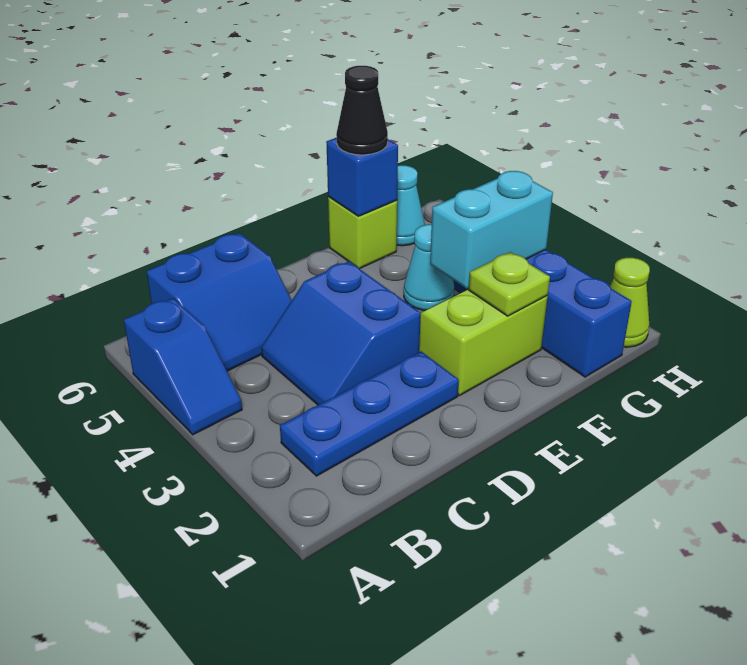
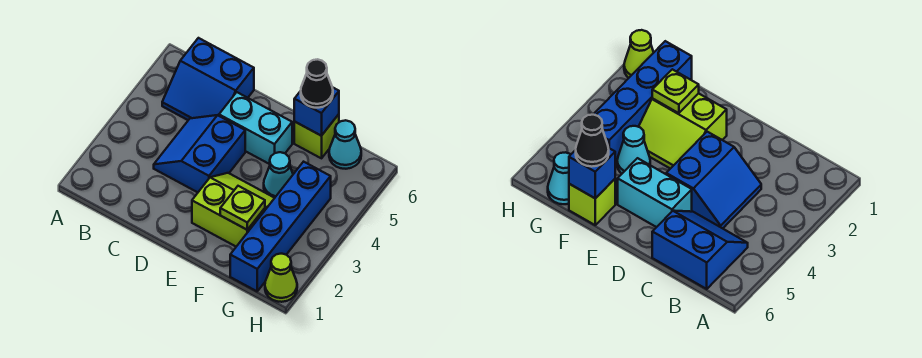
blue 1x2 slope [124,298,242,435] -> none
blue 1x3 plate [280,351,459,476] -> none
cyan 1x2 brick [430,171,553,289] -> cyan 1x2 brick moved to [219,92,292,164]

